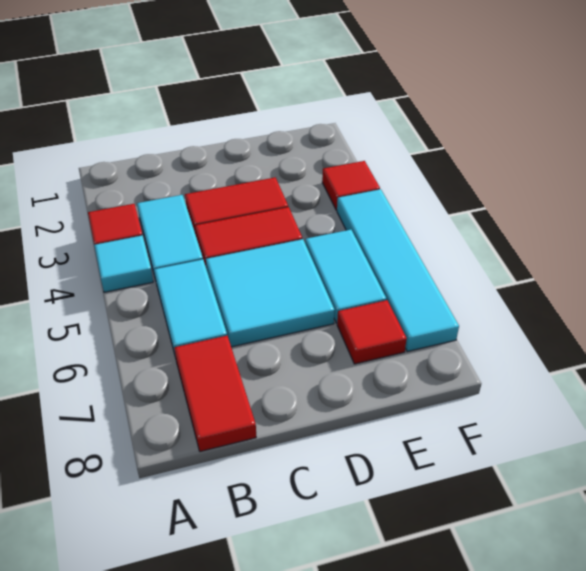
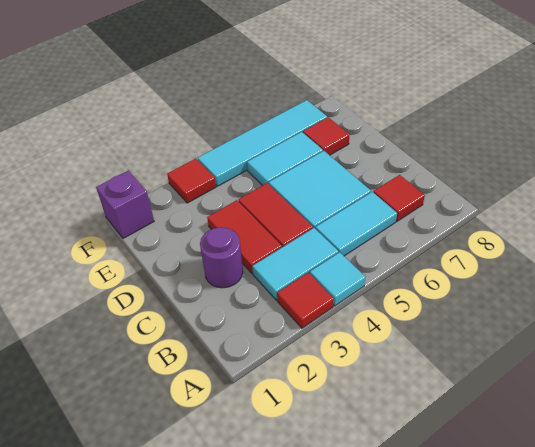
red 1x2 tile [174,336,256,452] -> red 1x1 tile [373,175,425,221]
none -> purple 1x1 round brick [200,227,243,288]
none -> purple 1x1 brick [96,170,154,238]

